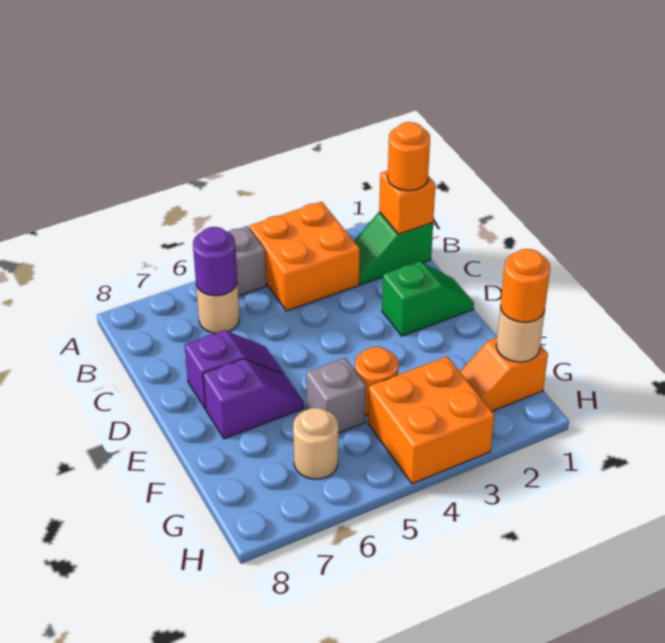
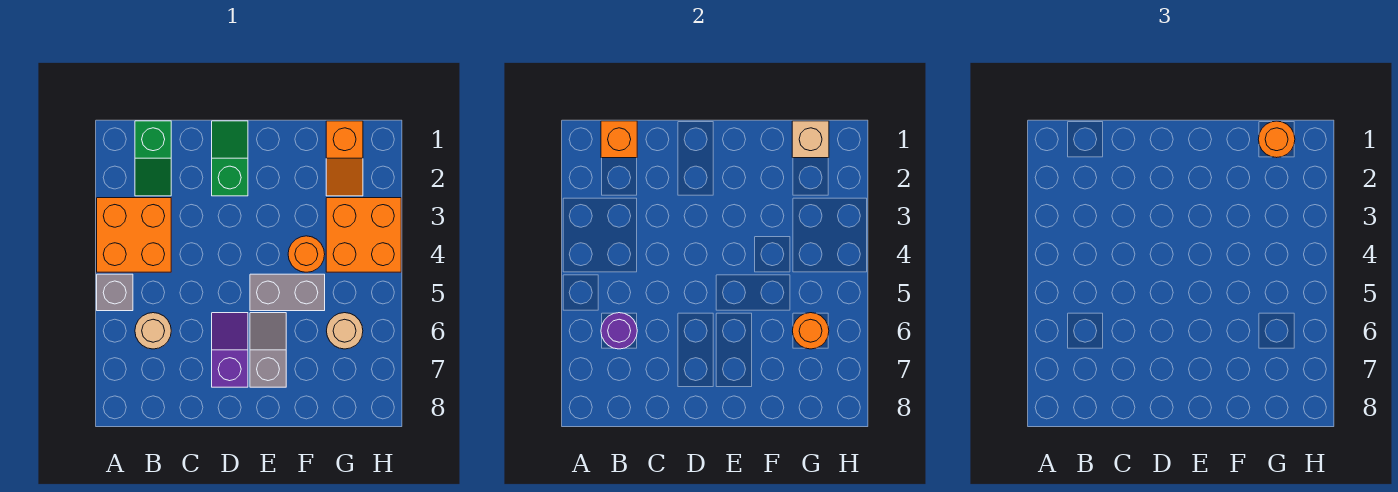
orange 1x1 round brick [388,122,430,191] -> orange 1x1 round brick moved to [793,313,829,349]
purple 1x2 slope [203,358,304,439] -> grey 1x2 slope [250,313,286,387]
grey 1x1 brick [306,358,366,433] -> grey 1x2 brick [250,274,325,311]
tan 1x1 round brick [496,306,545,362] -> tan 1x1 brick [792,121,829,158]

